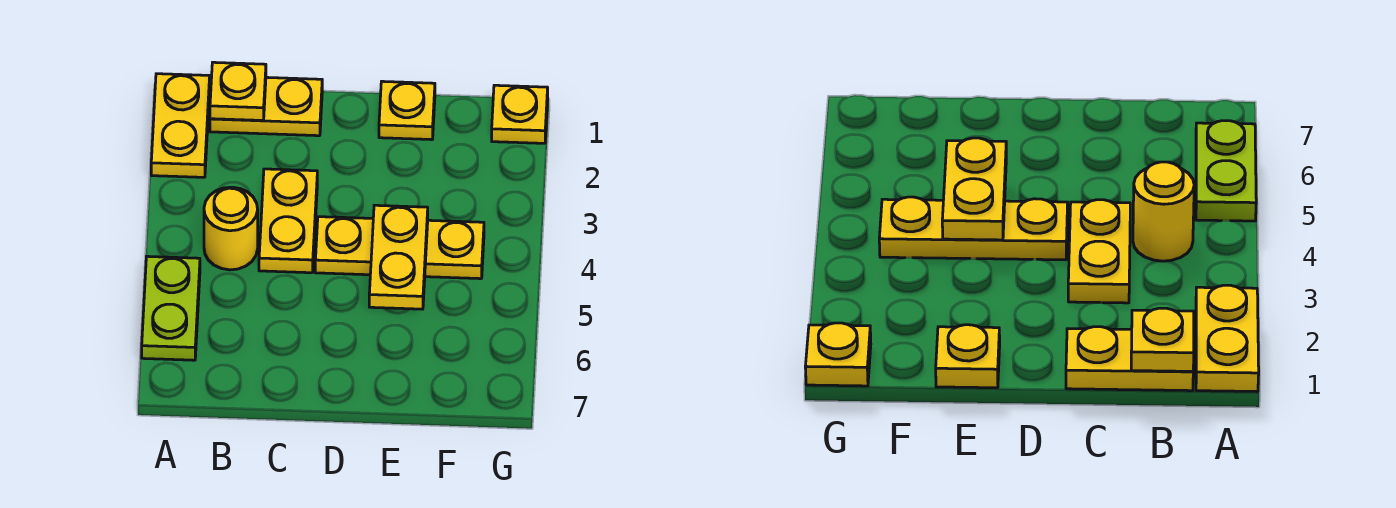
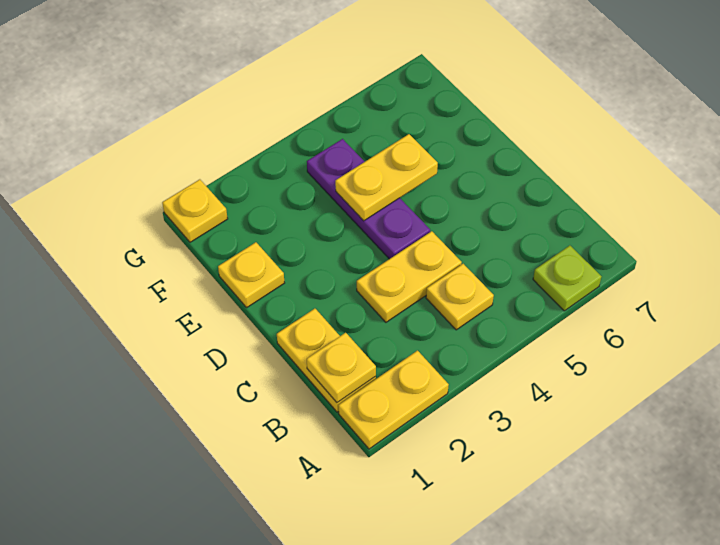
lime 1x2 plate [142,256,200,360] -> lime 1x1 plate [533,245,601,311]
yellow 1x1 round brick [204,187,258,270] -> yellow 1x1 plate [426,264,494,330]
yellow 1x3 plate [315,217,484,279] -> purple 1x3 plate [307,139,430,259]

